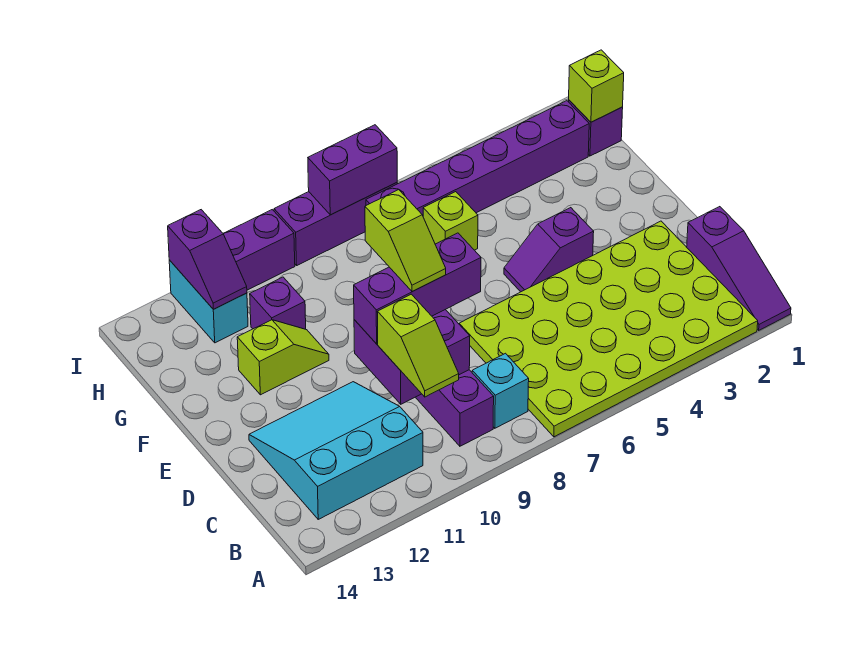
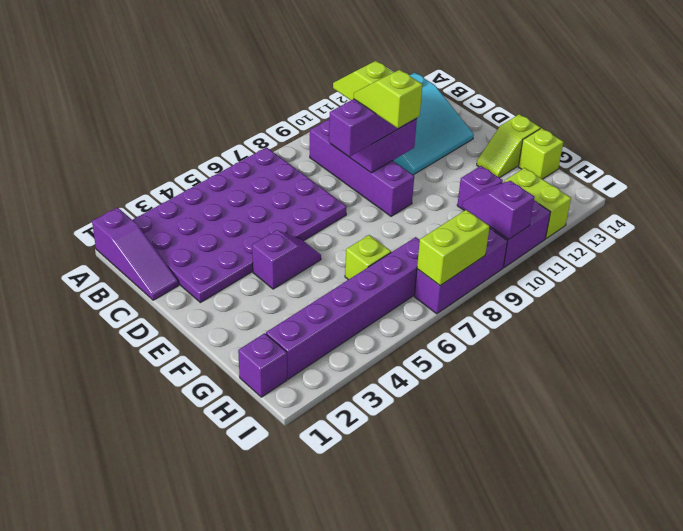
purple 1x3 slope [687,207,791,330] -> purple 1x3 slope turned to [92,208,179,300]
lime 4x6 plate [459,221,758,437] -> purple 4x6 plate [133,147,347,303]
cyan 1x1 brick [472,353,529,428] -> none
lime 1x2 slope [237,320,329,395] -> lime 1x2 slope moved to [477,114,540,178]
lime 1x1 brick [569,50,624,122] -> lime 1x1 brick moved to [519,128,563,179]
cyan 1x2 brick [169,260,248,343] -> lime 1x2 brick [505,168,571,238]
purple 1x2 slope [168,210,247,309] -> purple 1x2 slope moved to [462,181,534,239]
purple 1x2 brick [308,125,397,215] -> lime 1x2 brick [417,210,490,285]

